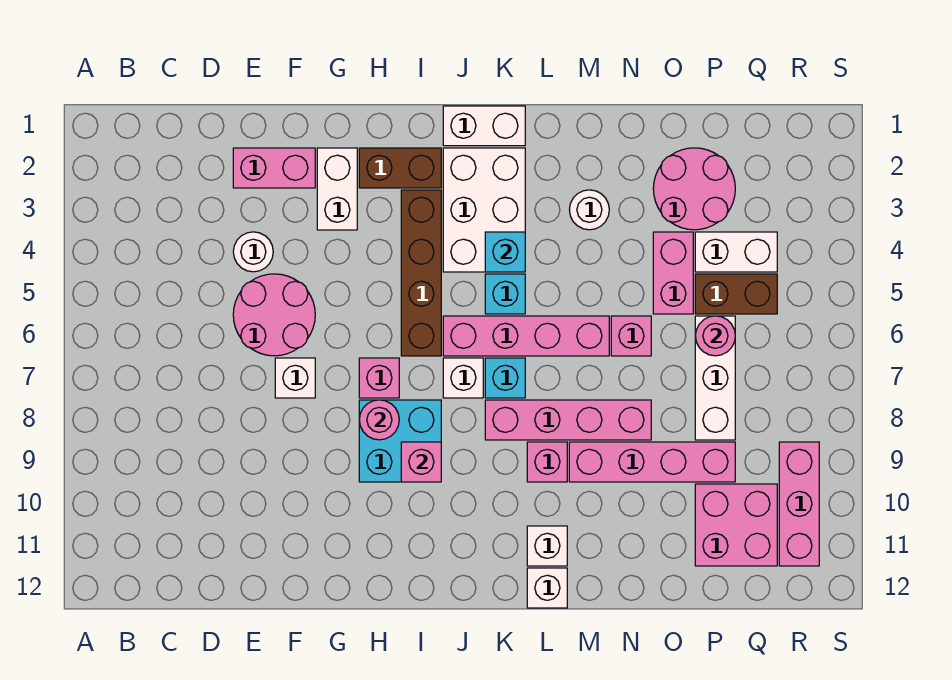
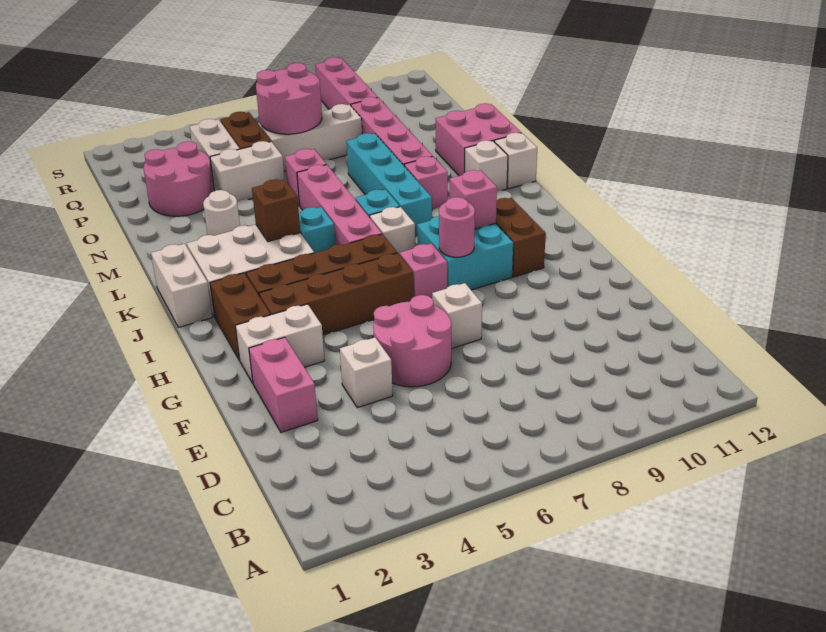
white 1x1 round brick [233,232,273,272] -> white 1x1 brick [340,338,393,408]
none -> brown 1x4 brick [259,253,414,335]
none -> brown 1x2 brick [496,198,546,277]
cyan 1x1 brick [485,232,525,272] -> brown 1x1 brick [252,179,300,242]
pink 1x4 brick [485,400,651,440] -> cyan 1x4 brick [346,133,432,236]
pink 1x2 brick [653,232,693,314] -> white 1x2 brick [210,141,285,202]
pink 1x1 round brick [695,316,735,356] -> pink 2x2 round brick [256,63,322,134]
pink 2x2 brick [695,484,777,566] -> pink 2x2 brick moved to [435,103,521,176]
pink 1x3 brick [779,442,819,566] -> pink 1x3 brick turned to [315,57,378,109]

